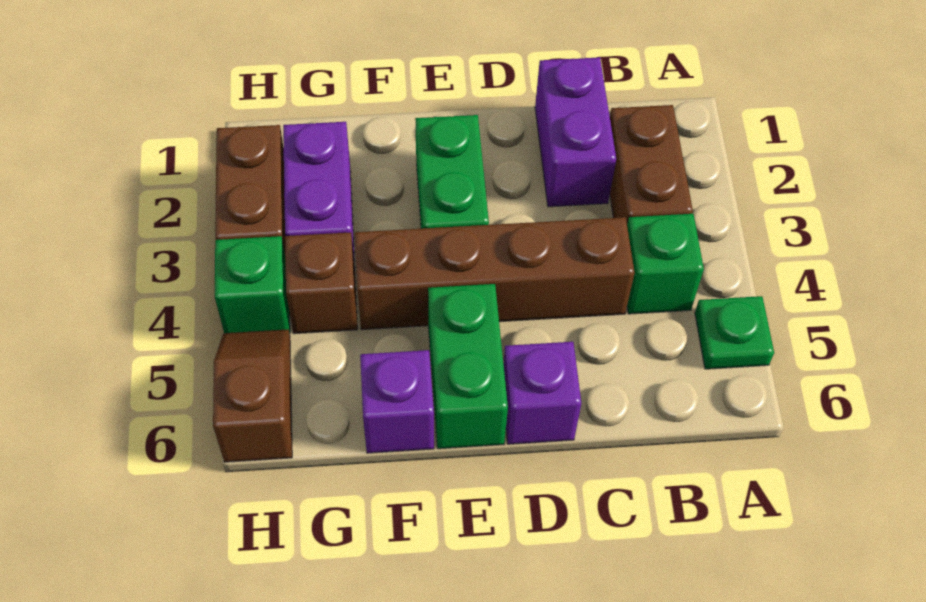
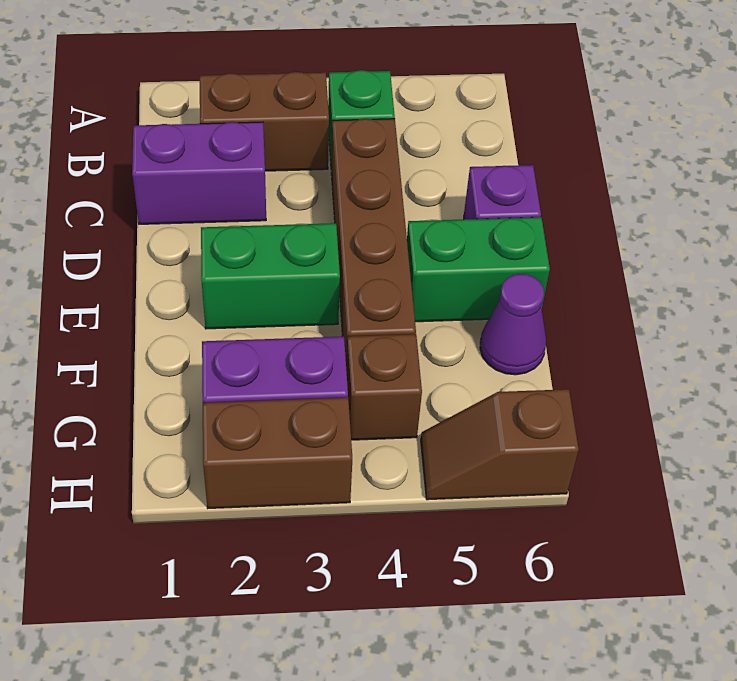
green 1x1 plate [695,296,774,369] -> none
purple 1x1 brick [360,350,434,453] -> purple 1x1 cone [480,274,546,375]
green 1x1 brick [215,236,290,333] -> none

